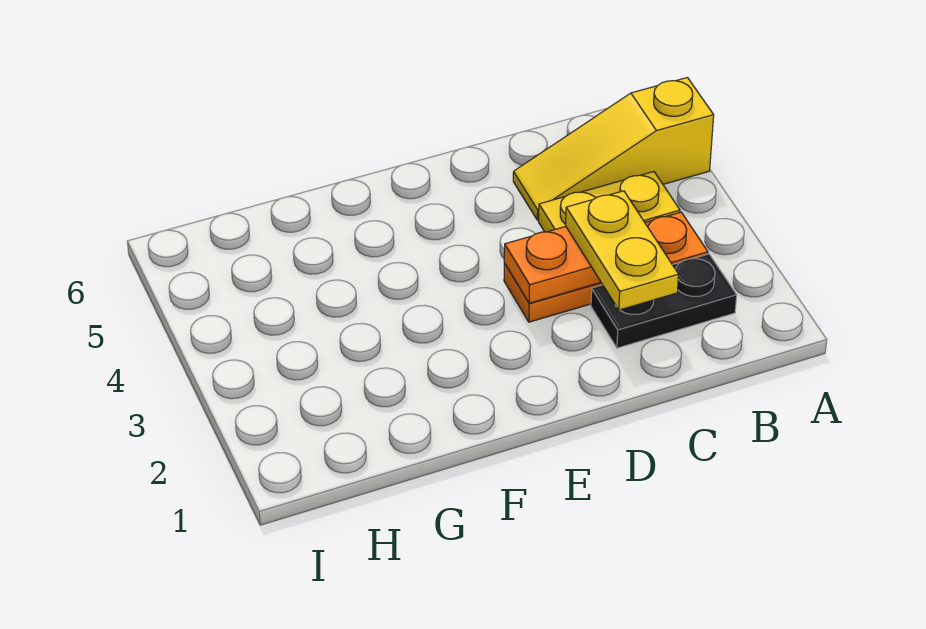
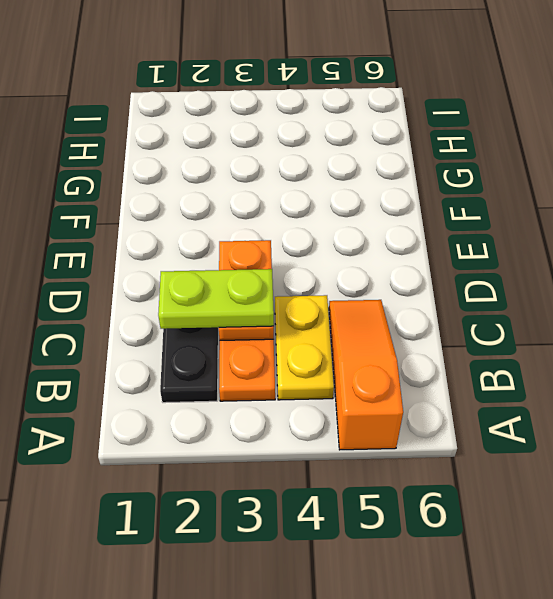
yellow 1x3 slope [513,78,714,220] -> orange 1x3 slope [329,300,403,450]
yellow 1x2 plate [566,191,679,310] -> lime 1x2 plate [158,269,274,329]

